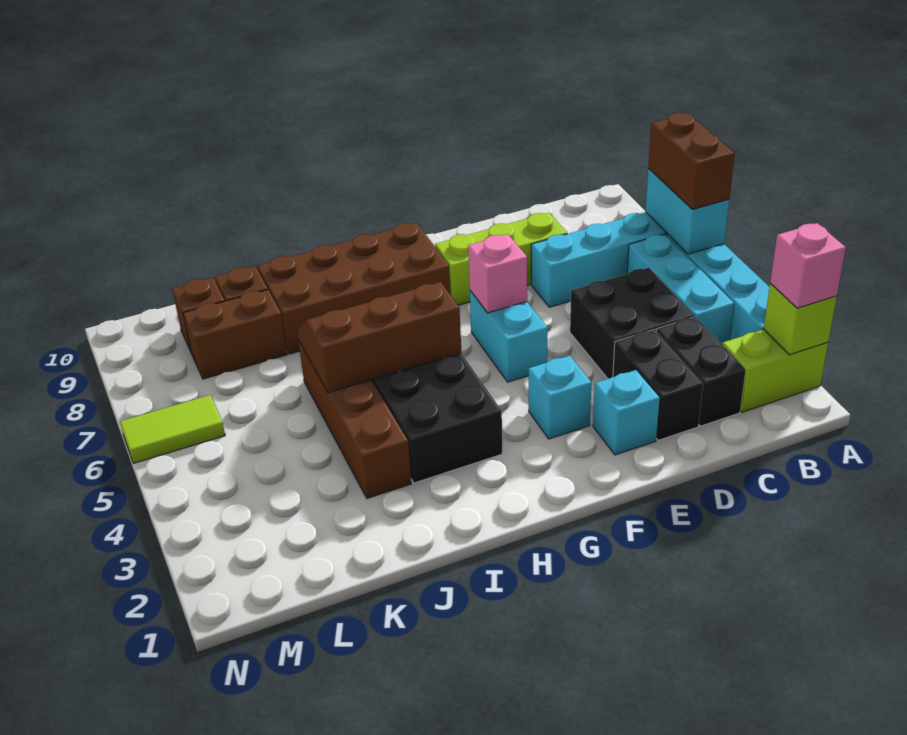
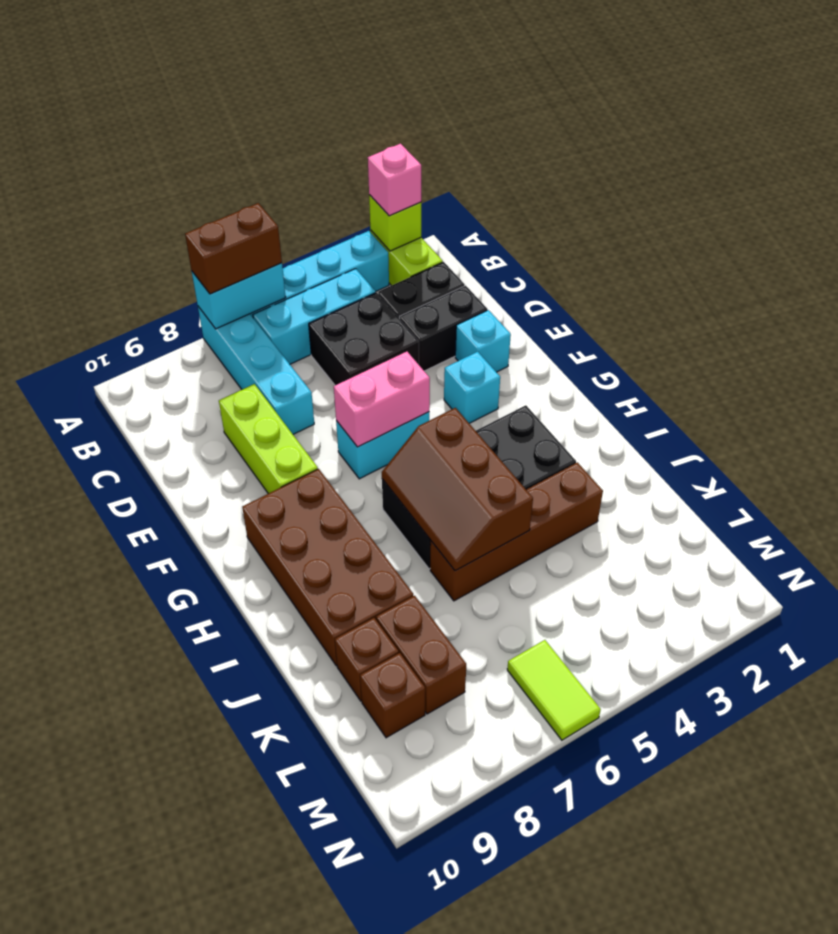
pink 1x1 brick [468,234,527,313] -> pink 1x2 brick [334,352,430,447]

